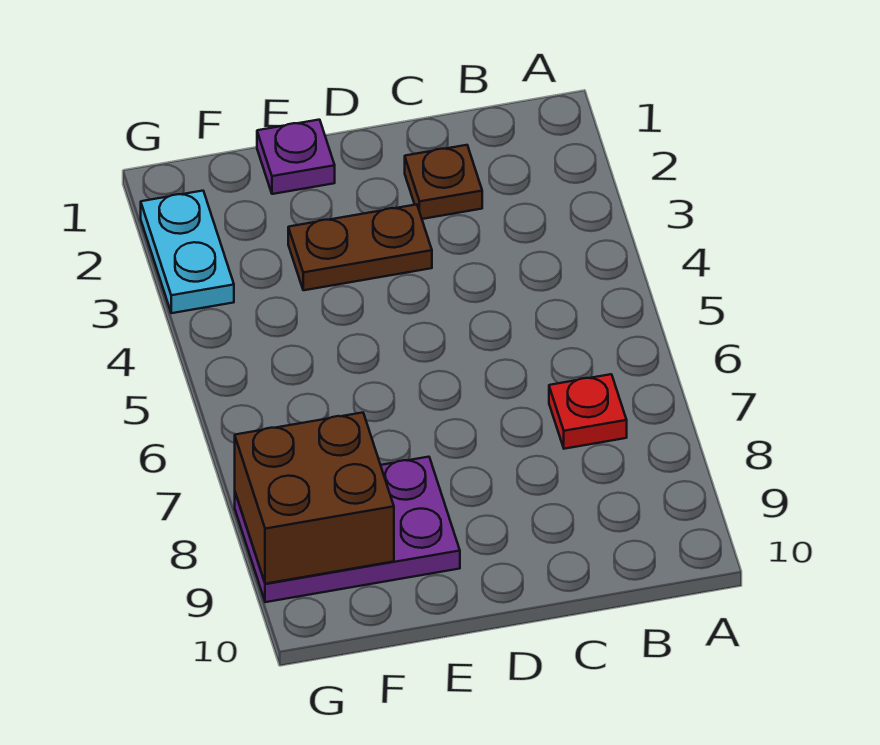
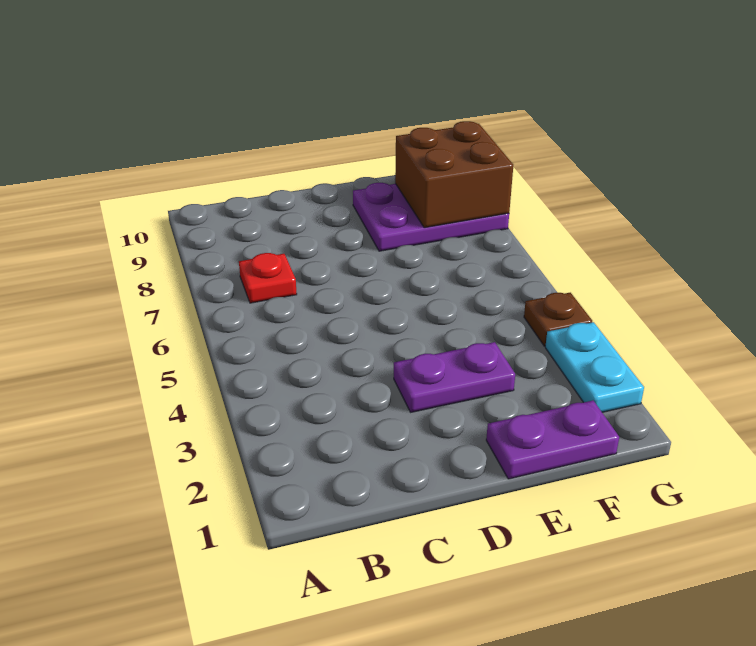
brown 1x1 plate [405,145,482,219] -> brown 1x1 plate moved to [524,293,592,346]
brown 1x2 plate [288,204,432,290] -> purple 1x2 plate [394,342,515,412]
purple 1x1 plate [257,120,335,194] -> purple 1x2 plate [486,401,619,479]

